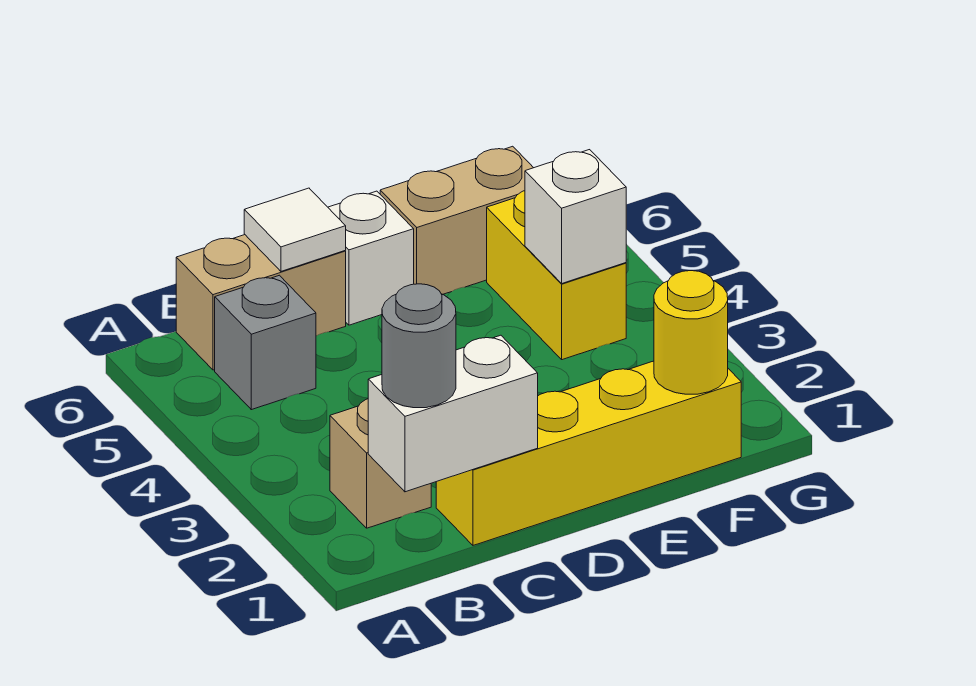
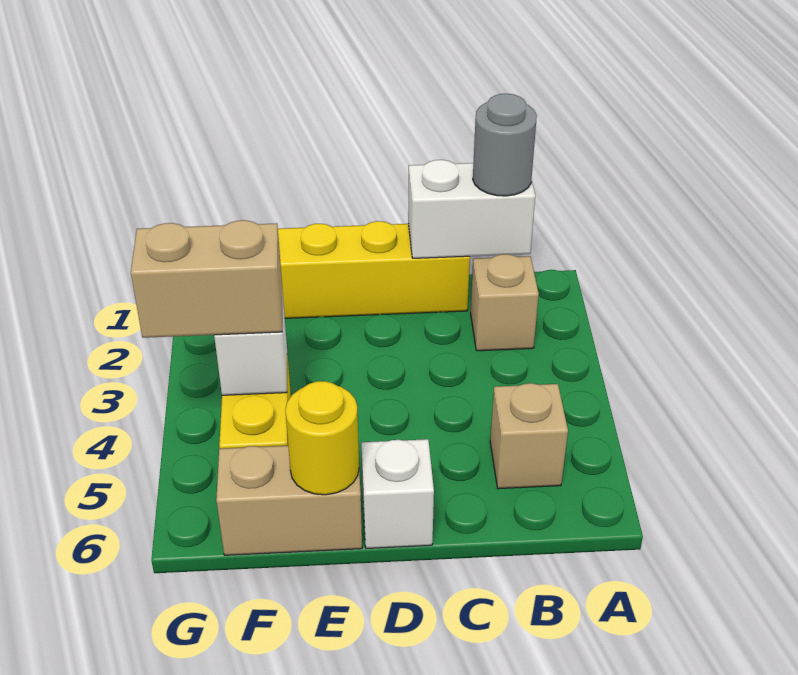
grey 1x1 brick [215,275,316,410] -> tan 1x1 brick [490,383,568,489]
tan 1x2 brick [176,235,346,370] -> tan 1x2 brick moved to [131,220,282,338]
white 1x1 tile [244,188,346,271] -> none
yellow 1x1 round brick [654,271,728,394] -> yellow 1x1 round brick moved to [285,381,359,495]

